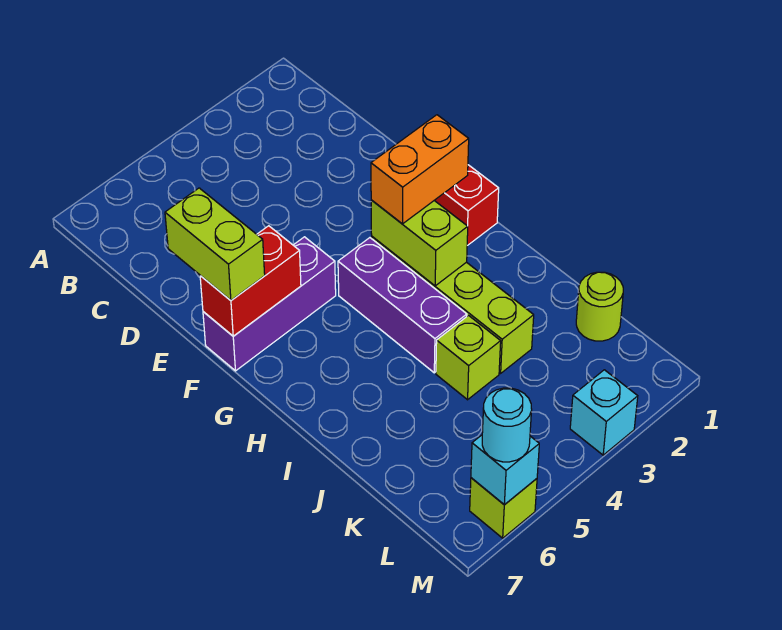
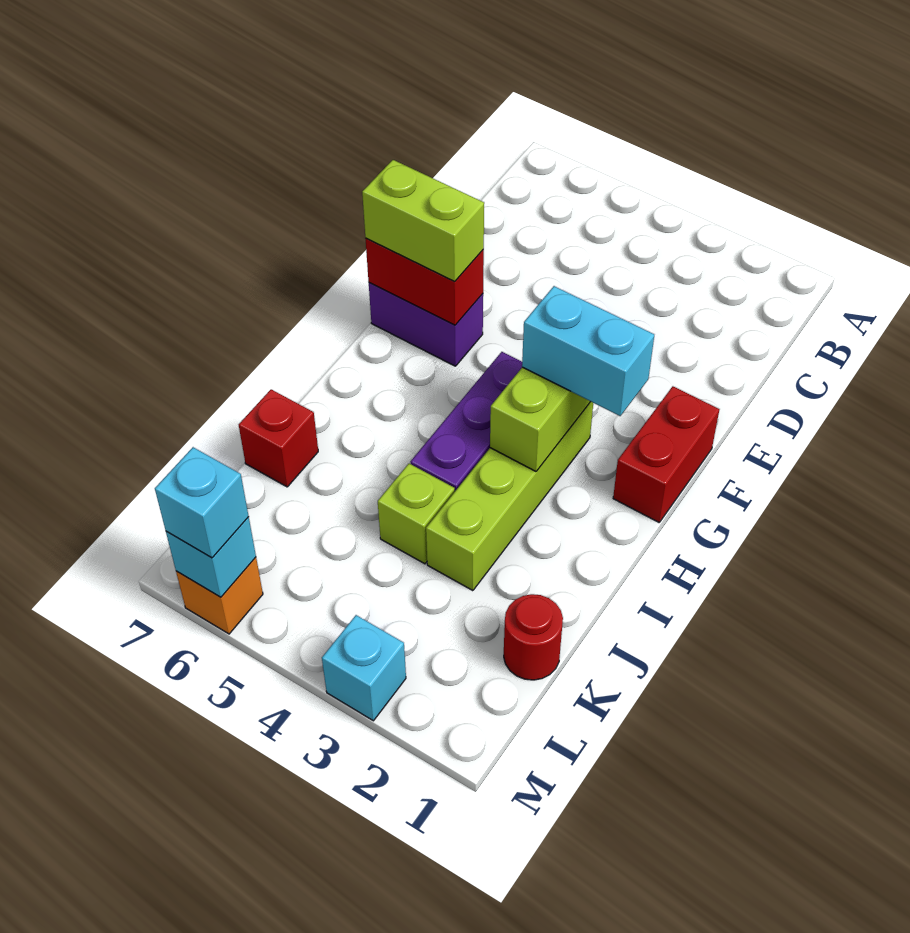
lime 1x2 brick [165,188,265,300] -> lime 1x2 brick turned to [362,160,484,281]
purple 1x3 brick [203,237,336,371] -> purple 1x2 brick [369,283,483,366]
orange 1x2 brick [371,115,469,224] -> cyan 1x2 brick [522,286,654,416]
none -> red 1x1 brick [239,389,318,487]
lime 1x1 round brick [576,272,623,341] -> red 1x1 round brick [504,594,563,680]
lime 1x1 brick [470,478,537,538] -> orange 1x1 brick [176,557,263,634]
cyan 1x1 round brick [482,388,532,462] -> cyan 1x1 brick [155,447,249,558]

